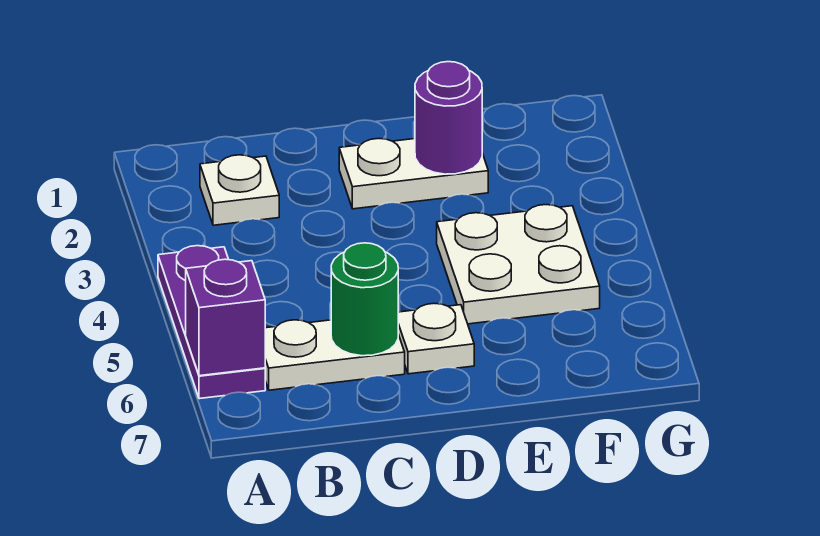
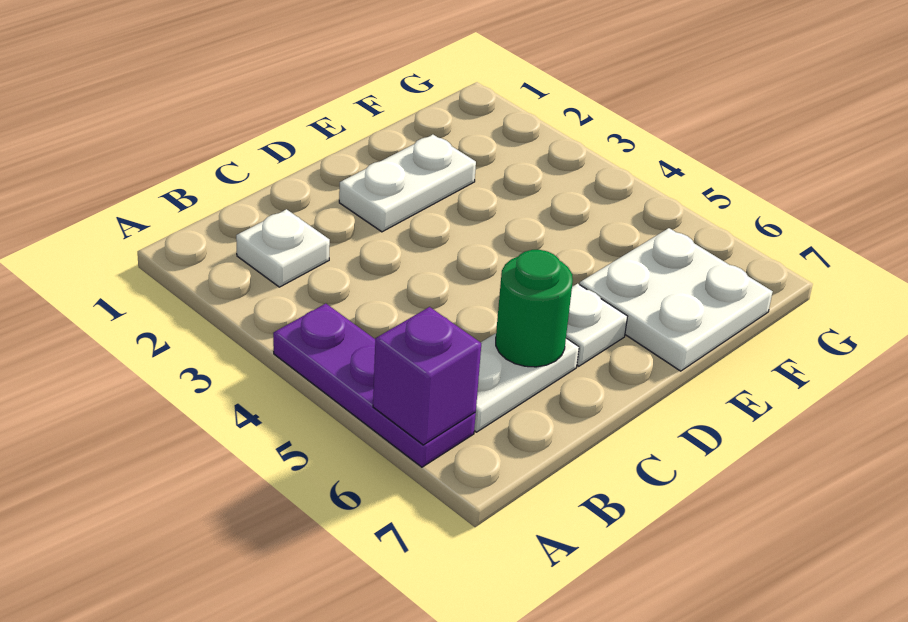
purple 1x1 round brick [415,62,482,174] -> none
white 2x2 plate [437,205,600,324] -> white 2x2 plate moved to [580,228,773,371]

